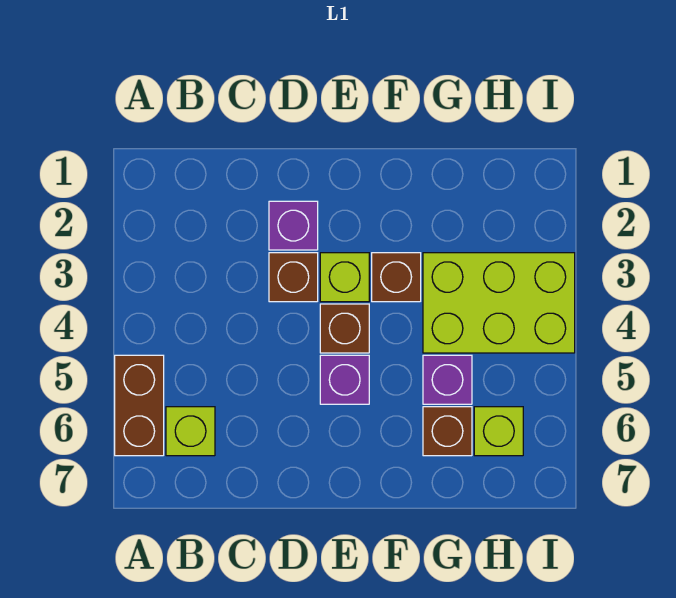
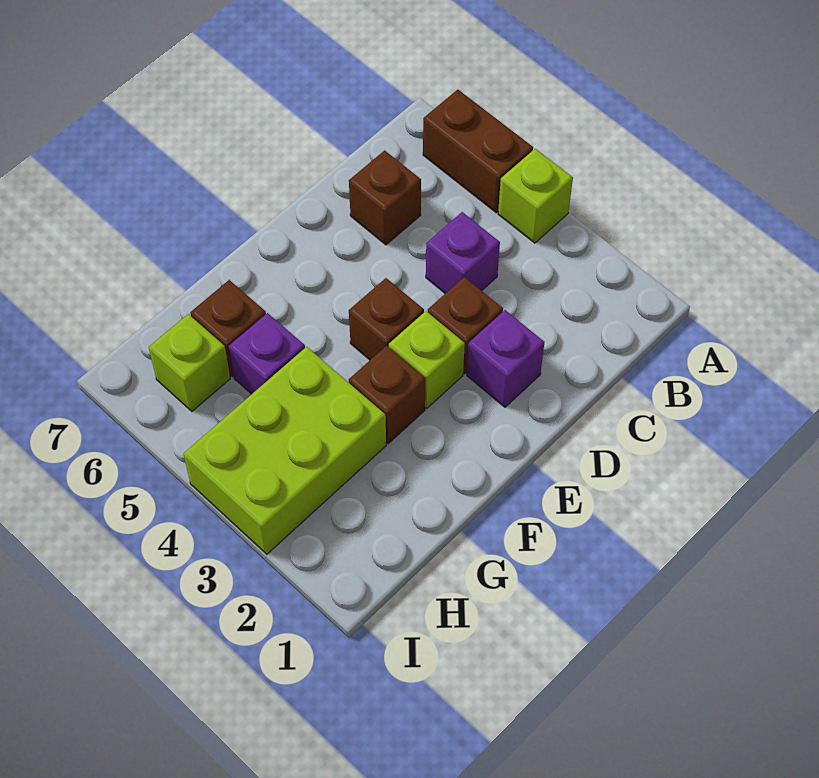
lime 1x1 brick [166,407,215,456] -> lime 1x1 brick moved to [498,149,573,243]
none -> brown 1x1 brick [349,150,421,245]
purple 1x1 brick [320,355,369,404] -> purple 1x1 brick moved to [426,212,500,293]

